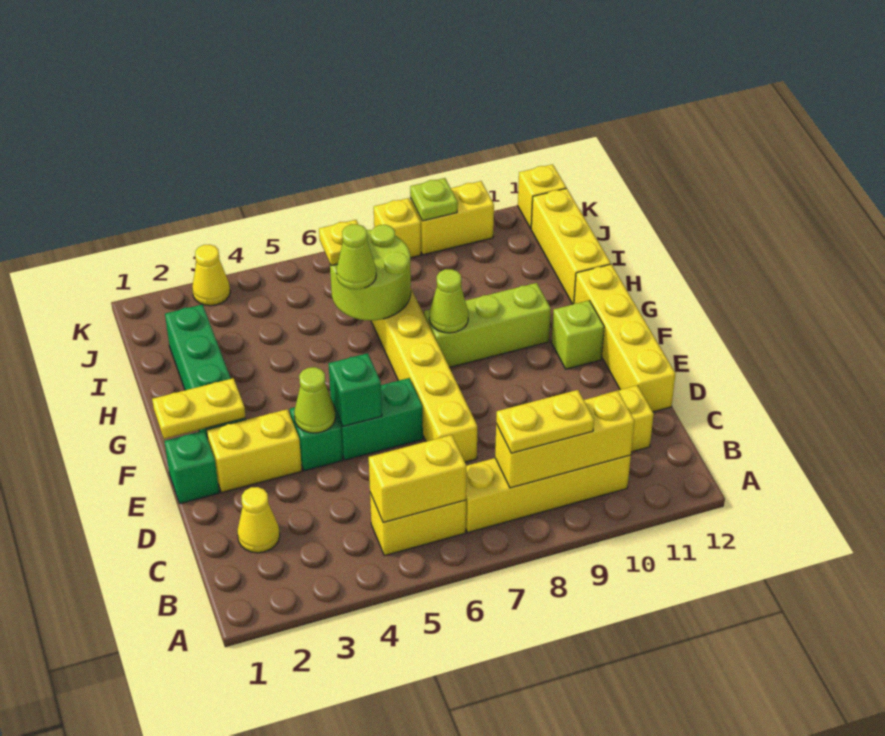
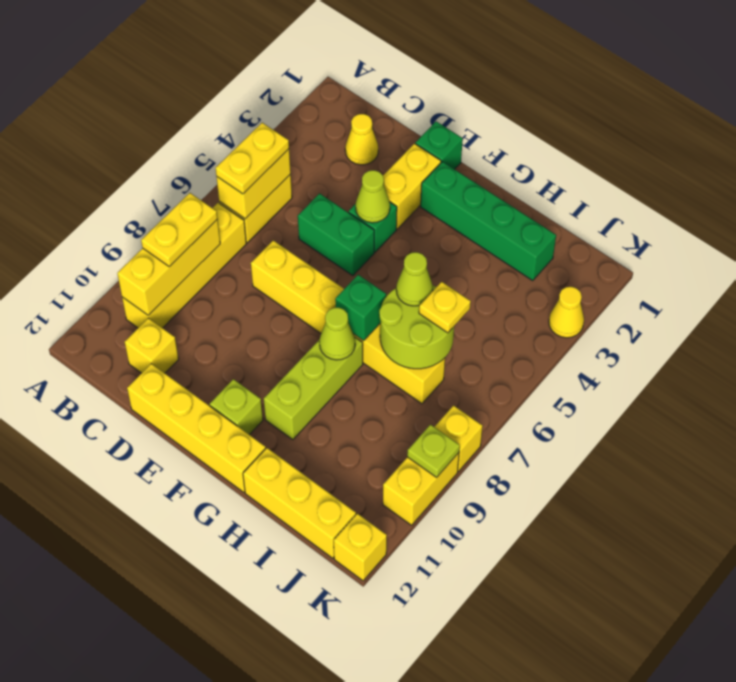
green 1x2 brick [335,378,423,460] -> green 1x2 brick turned to [298,193,374,276]
green 1x1 brick [329,353,382,426] -> green 1x1 brick moved to [335,275,386,341]
yellow 1x2 plate [152,378,246,439] -> yellow 1x2 plate moved to [216,123,289,194]

